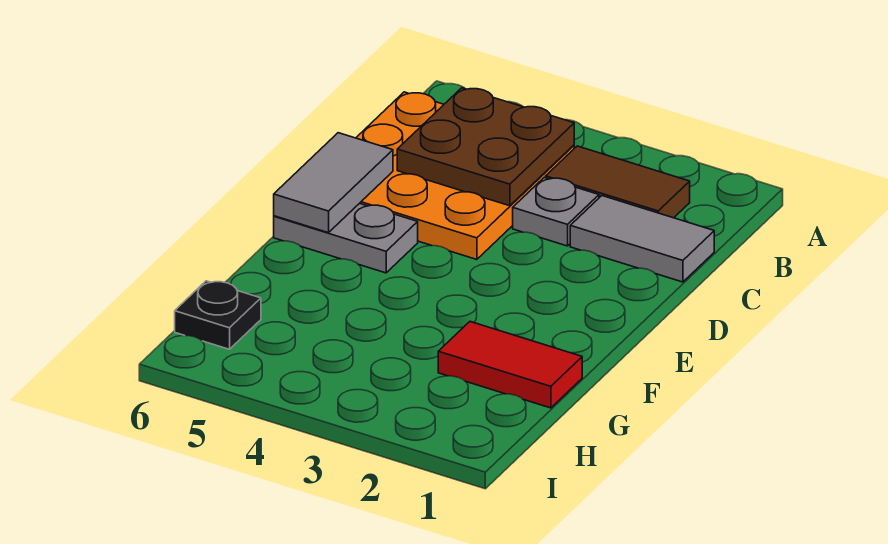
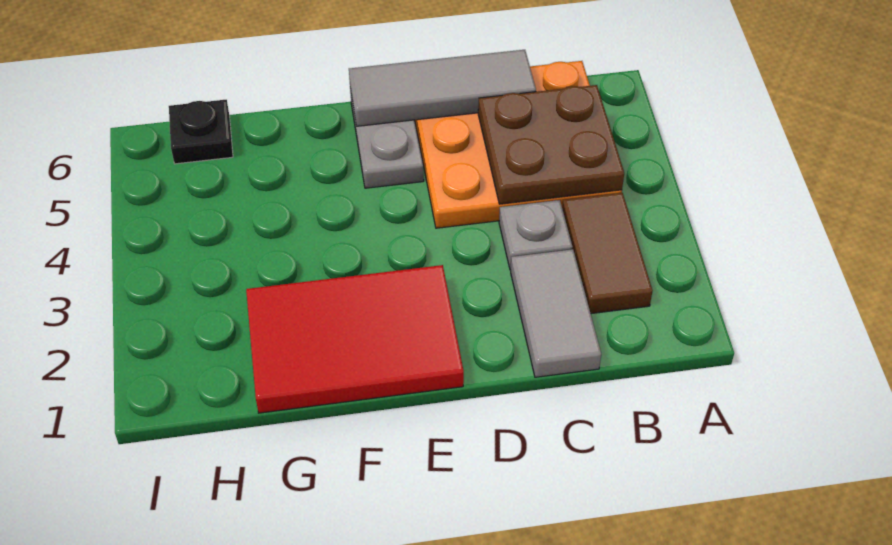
grey 1x2 tile [274,133,393,233] -> grey 1x3 tile [349,50,536,126]
red 1x2 tile [438,322,582,408] -> red 2x3 tile [246,265,464,413]

